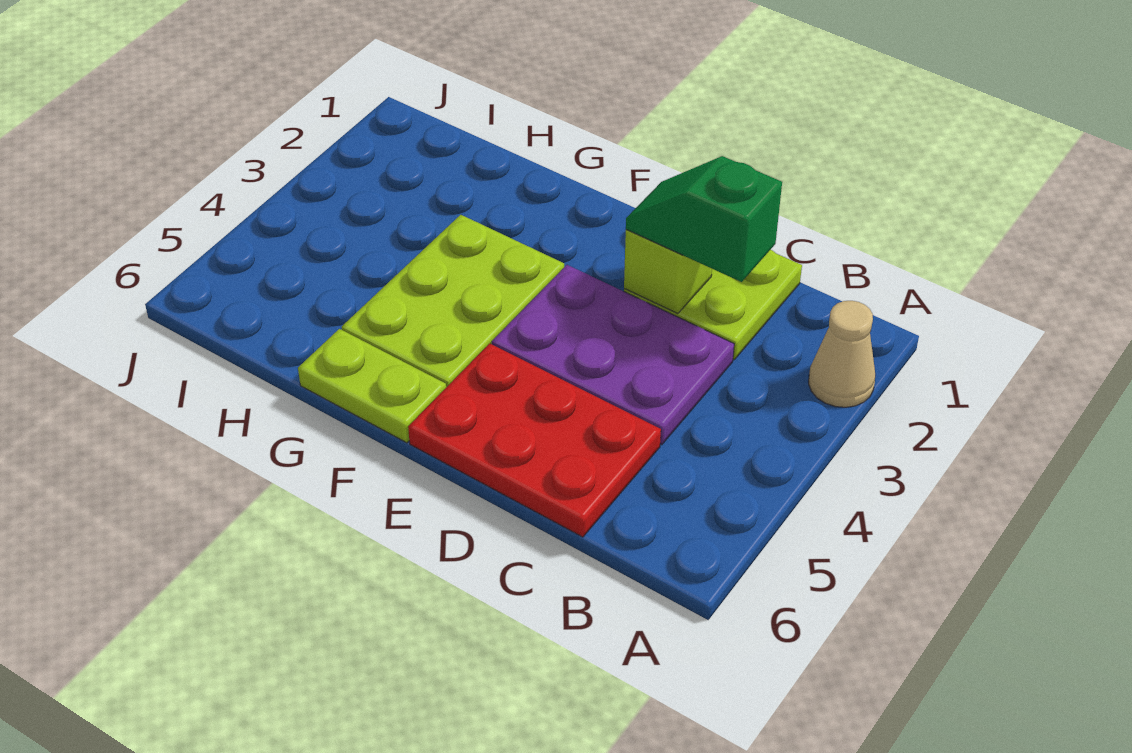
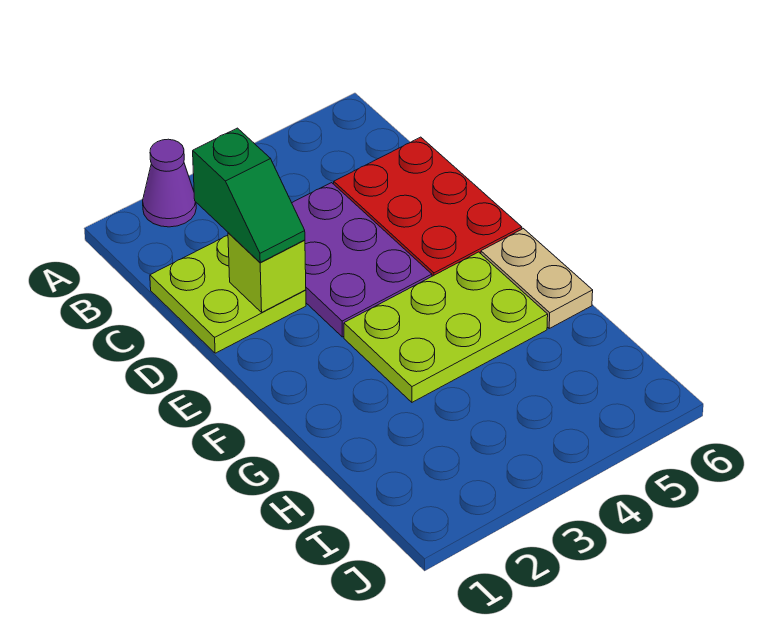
tan 1x1 cone [809,301,875,407] -> purple 1x1 cone [143,139,196,227]
lime 1x2 plate [298,329,446,443] -> tan 1x2 plate [481,229,593,328]

